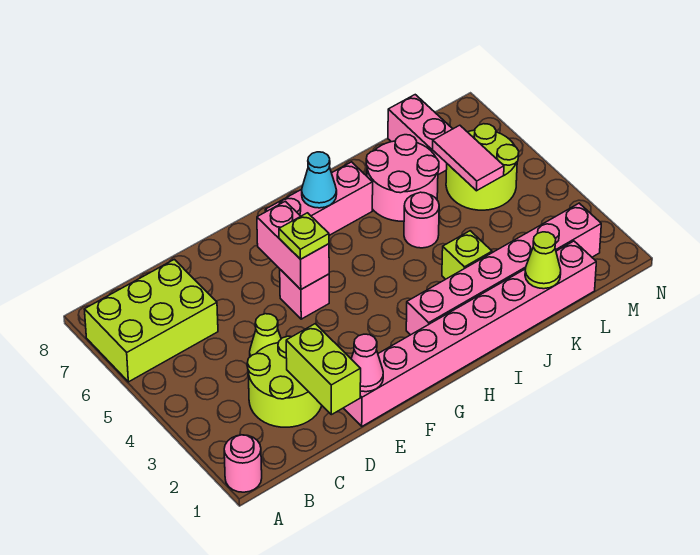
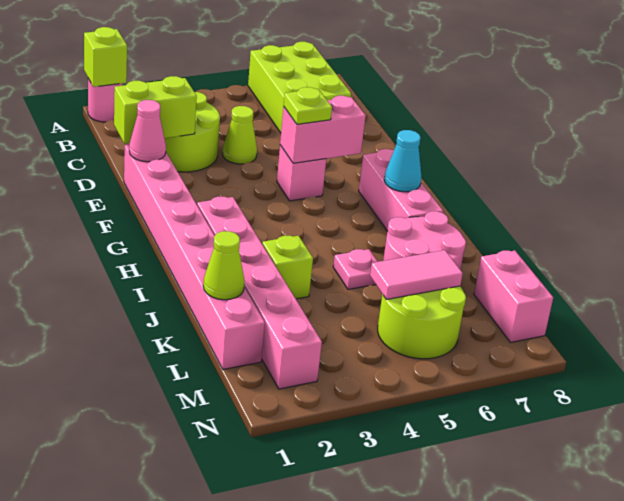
none -> lime 1x1 brick [84,27,127,87]
pink 1x1 round brick [404,192,439,248] -> pink 1x1 plate [333,249,378,289]
pink 1x2 brick [388,95,452,175] -> pink 1x2 brick turned to [474,251,553,343]

